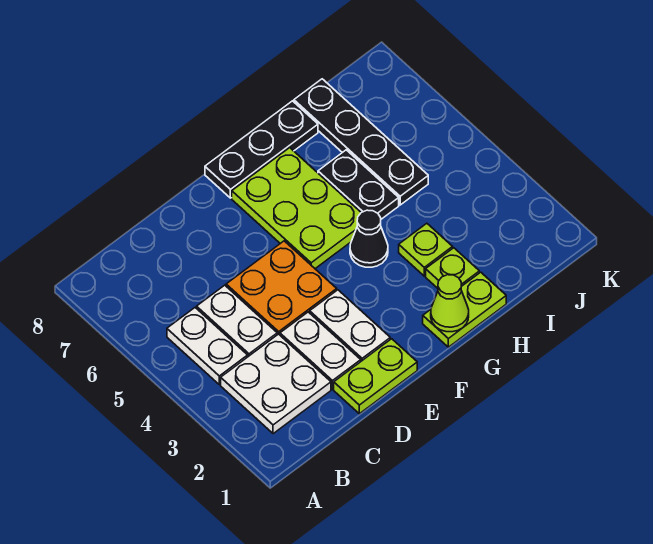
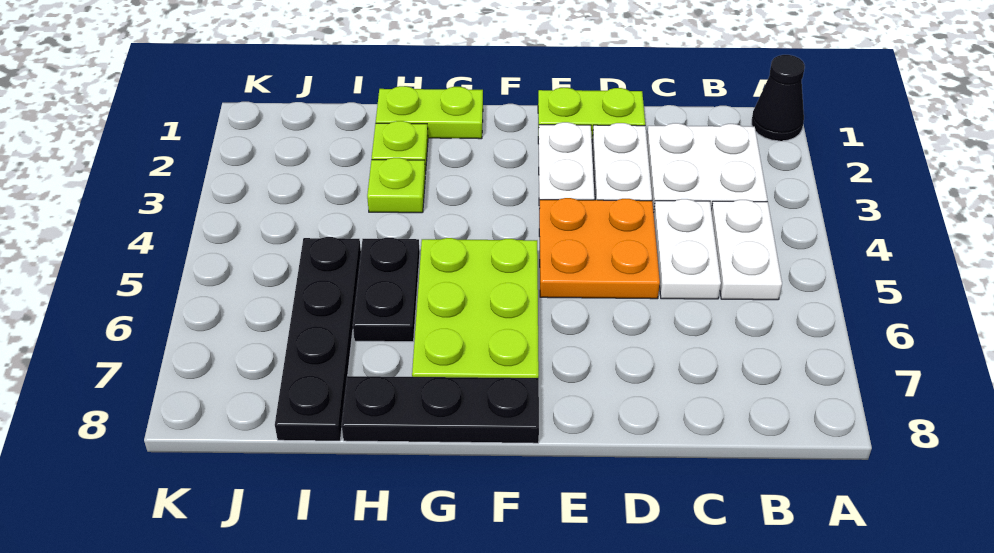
lime 1x1 cone [431,275,469,332] -> none
black 1x1 cone [350,210,388,267] -> black 1x1 cone moved to [751,55,805,141]

